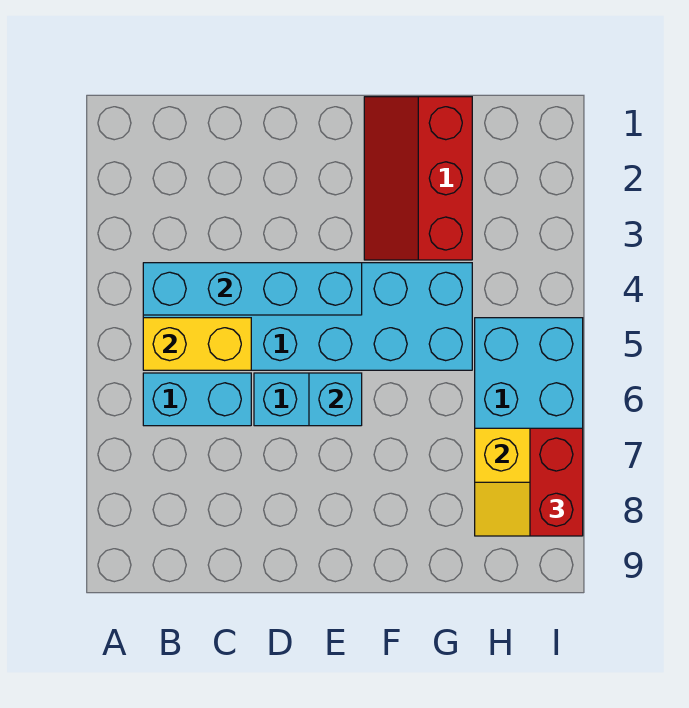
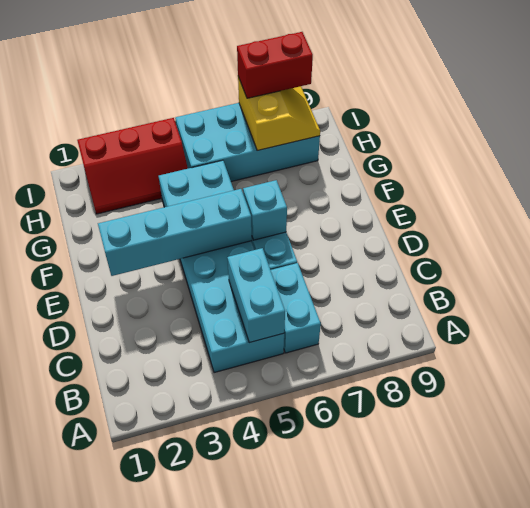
cyan 1x4 brick [143,263,362,315] -> cyan 1x4 brick turned to [98,189,252,276]
yellow 1x2 brick [143,318,251,370] -> cyan 1x2 brick [227,248,285,343]
red 2x3 slope [364,97,472,260] -> red 2x3 slope moved to [77,118,188,214]

